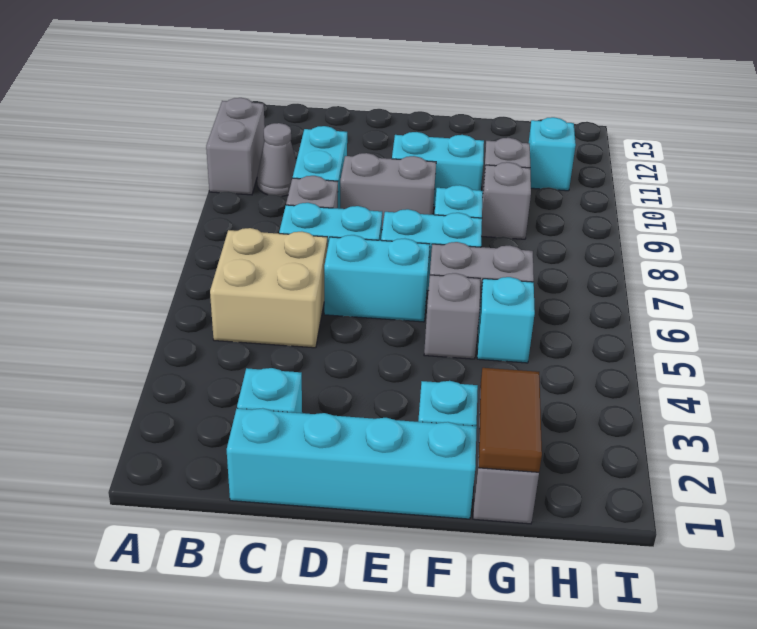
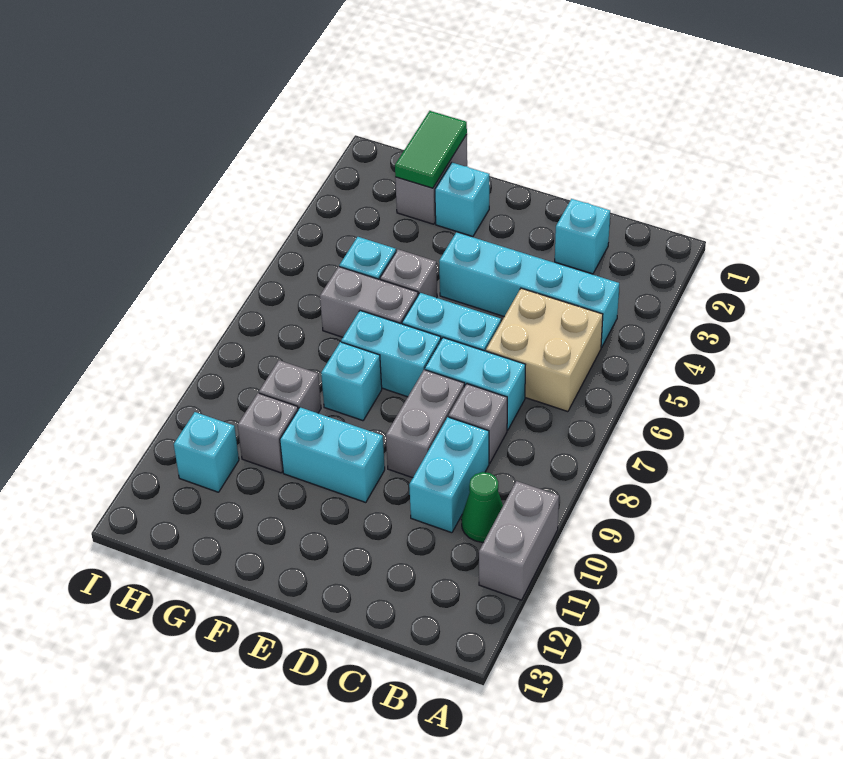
grey 1x1 cone [257,123,296,196] -> green 1x1 cone [461,472,503,542]
cyan 1x4 brick [227,408,477,519] -> cyan 1x4 brick moved to [439,232,619,348]
grey 1x2 brick [340,153,436,228] -> grey 1x2 brick turned to [386,370,464,478]
brown 1x2 tile [479,368,542,472] -> green 1x2 tile [395,111,467,188]

